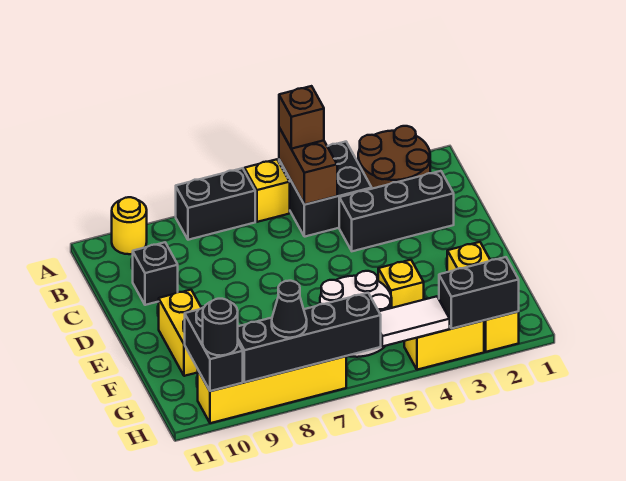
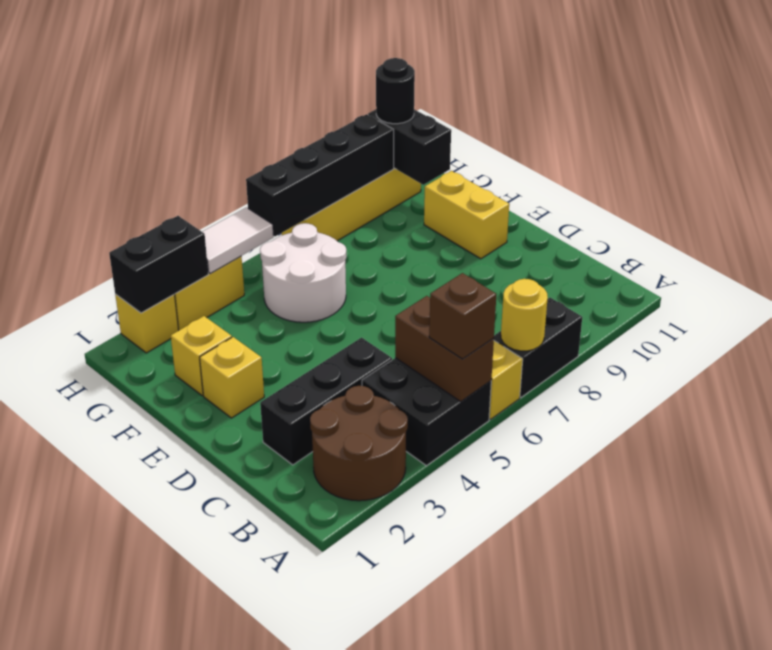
yellow 1x1 round brick [112,197,147,254] -> yellow 1x1 round brick moved to [501,279,548,351]
black 1x1 brick [133,242,178,305] -> none
yellow 1x1 brick [378,260,424,308] -> yellow 1x1 brick moved to [200,337,264,418]
black 1x1 cone [272,281,307,338] -> none

